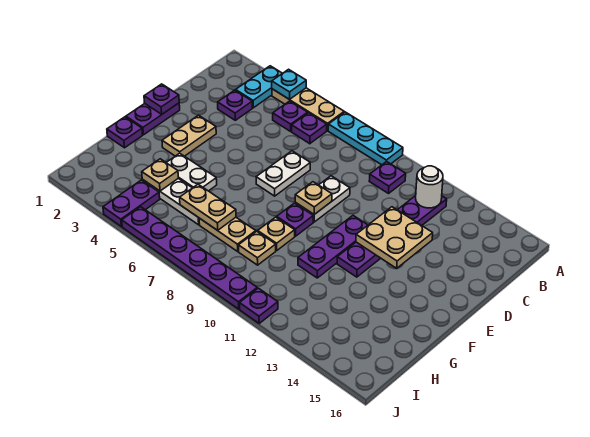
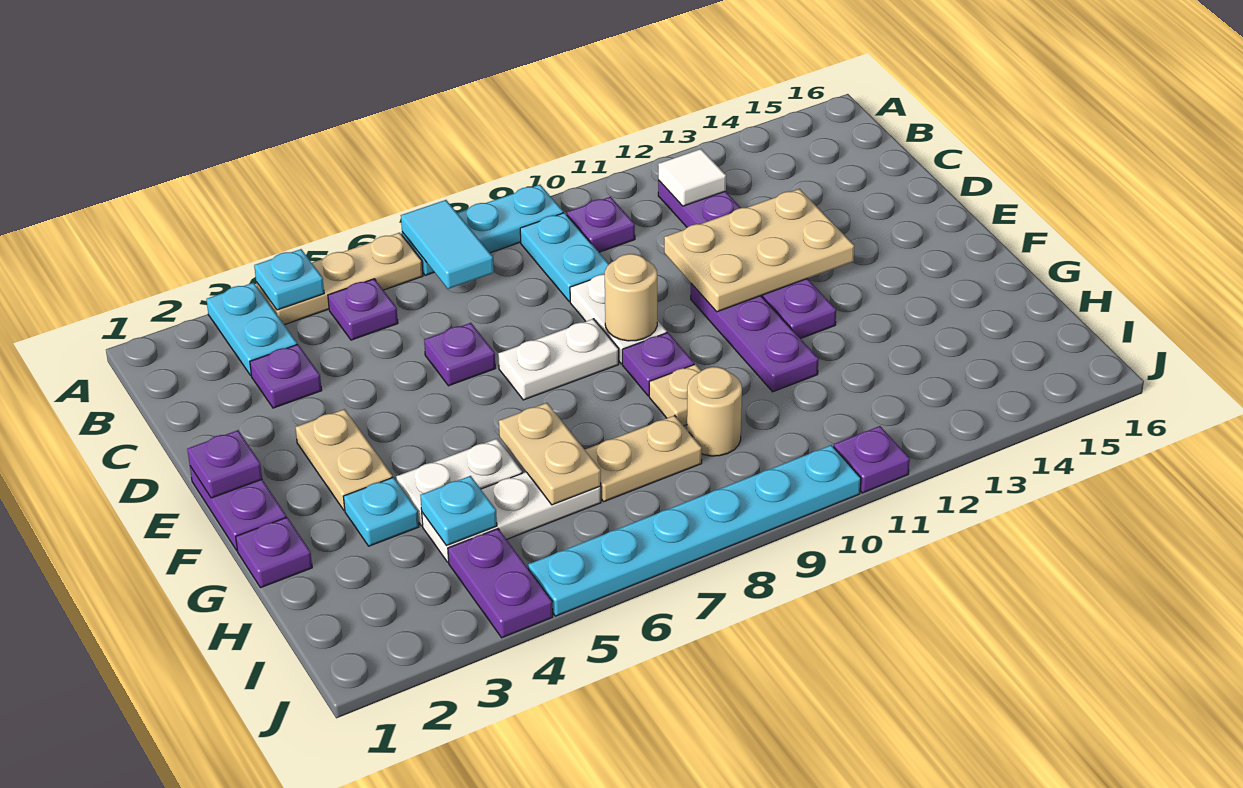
none -> cyan 1x2 tile [401,200,494,289]
purple 1x1 plate [292,113,327,144] -> purple 1x1 plate moved to [424,323,495,386]
none -> cyan 1x2 plate [520,213,609,302]
white 1x1 round brick [416,166,443,208] -> white 1x1 tile [658,149,726,206]
white 1x2 plate [256,151,310,196] -> white 1x2 plate turned to [498,319,619,400]
tan 2x2 plate [356,207,433,269] -> tan 2x3 plate [664,189,854,312]
tan 1x1 plate [295,182,332,214] -> tan 1x1 round brick [605,254,657,341]
none -> cyan 1x1 plate [343,477,419,546]
tan 1x1 plate [142,159,178,191] -> cyan 1x1 plate [420,476,497,546]
tan 1x2 plate [180,184,236,230] -> tan 1x2 plate turned to [499,403,601,505]
tan 1x1 plate [238,231,276,265] -> tan 1x1 round brick [687,367,742,456]
purple 1x6 plate [122,207,257,309] -> cyan 1x6 plate [528,445,861,616]

